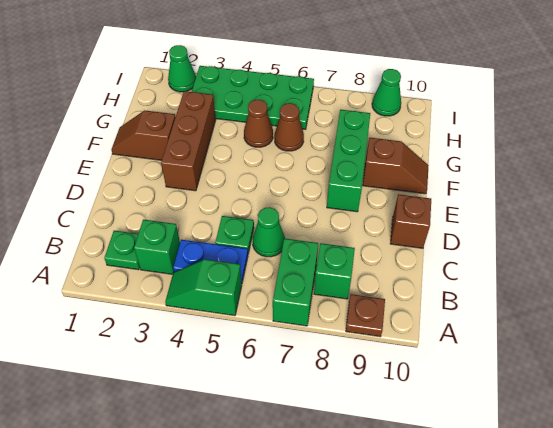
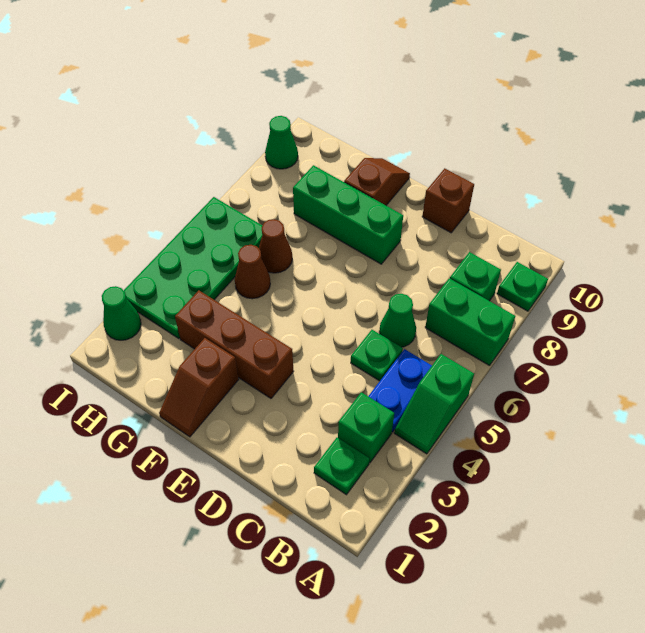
brown 1x1 plate [346,294,385,337] -> green 1x1 plate [497,262,548,311]

